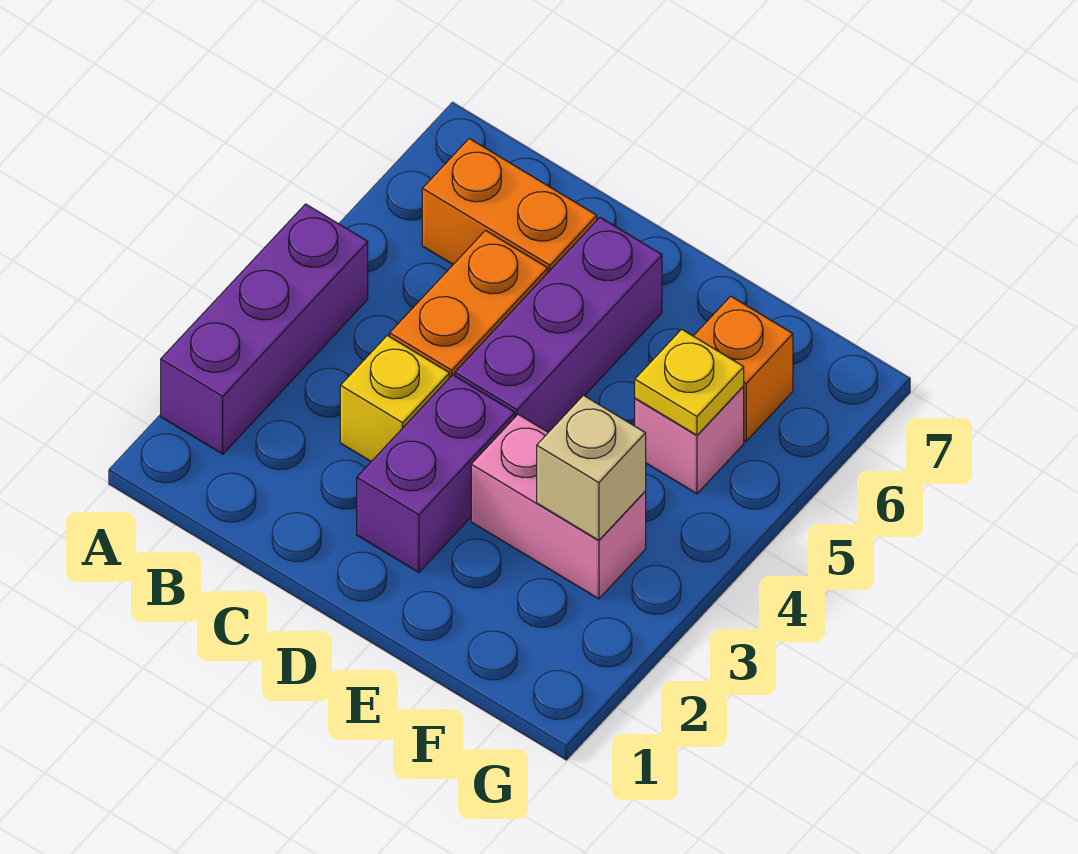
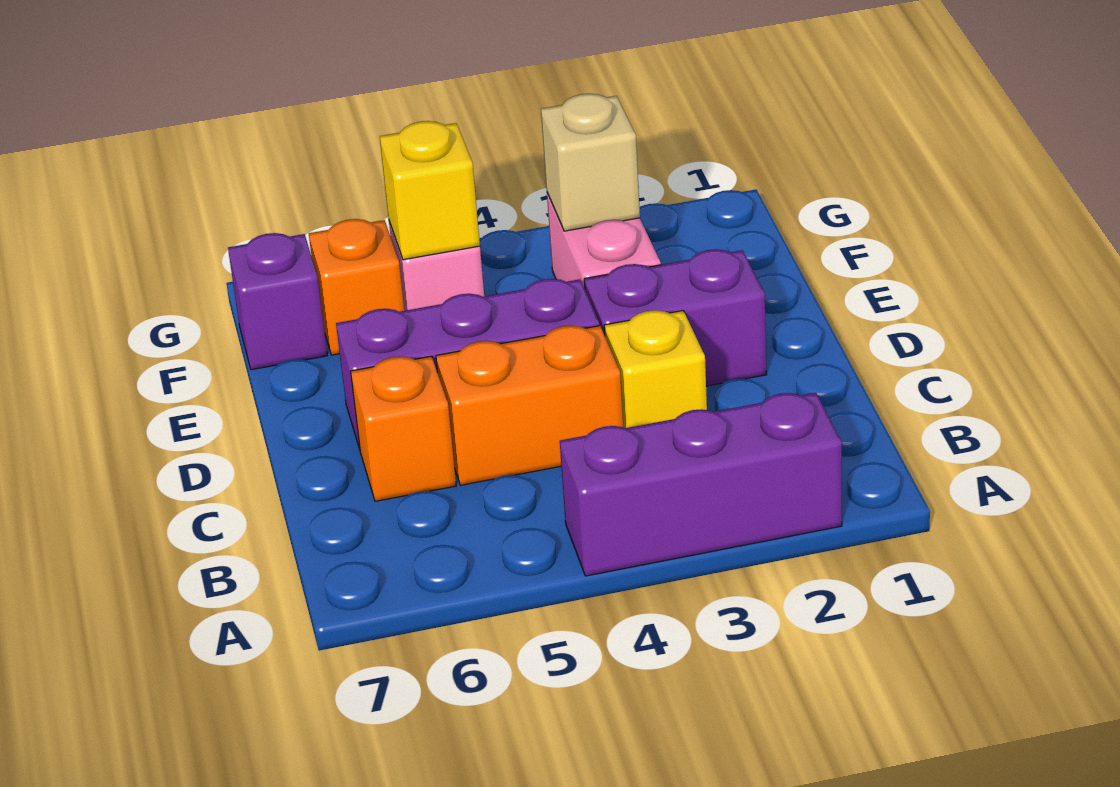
orange 1x2 brick [422,139,597,272] -> orange 1x1 brick [351,356,456,501]
yellow 1x1 plate [635,329,744,435] -> yellow 1x1 brick [380,121,480,260]
none -> purple 1x1 brick [228,233,327,370]

